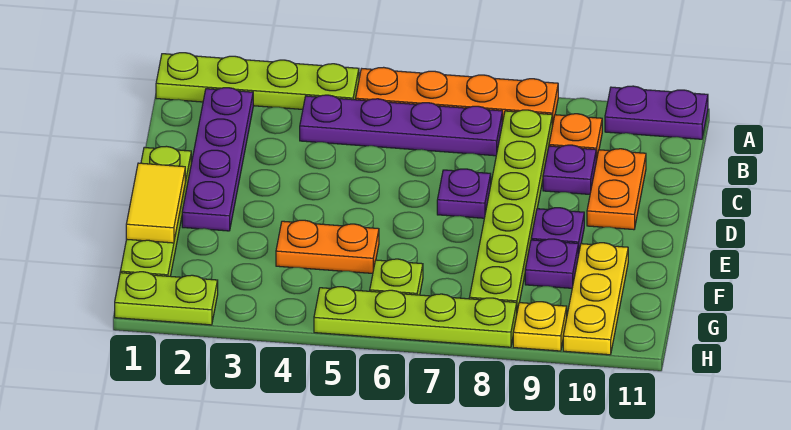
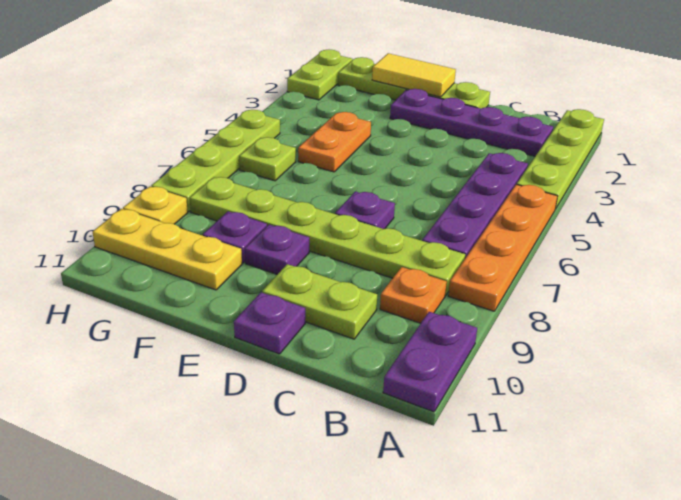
purple 1x1 plate [543,145,596,194] -> purple 1x1 plate moved to [234,292,305,354]
orange 1x2 plate [587,149,646,230] -> lime 1x2 plate [262,264,377,339]

